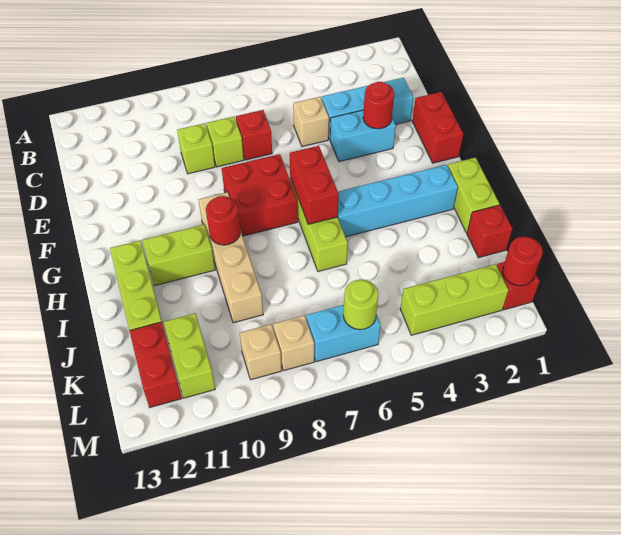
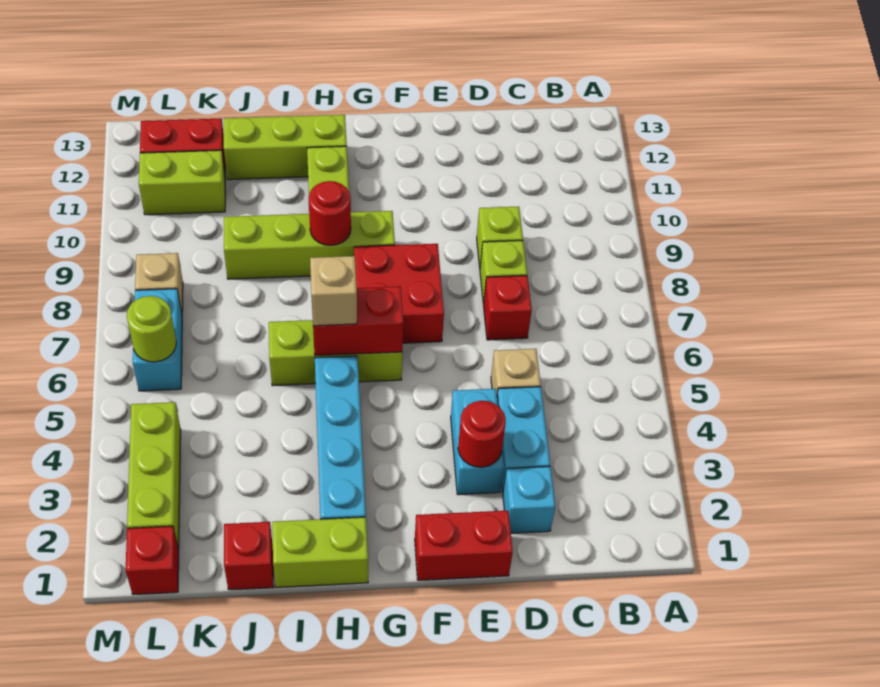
tan 1x4 brick [199,192,263,323] -> lime 1x4 brick [224,211,395,279]
red 1x1 round brick [503,236,543,286] -> none
tan 1x1 brick [240,324,282,380] -> tan 1x1 brick moved to [310,256,357,326]

